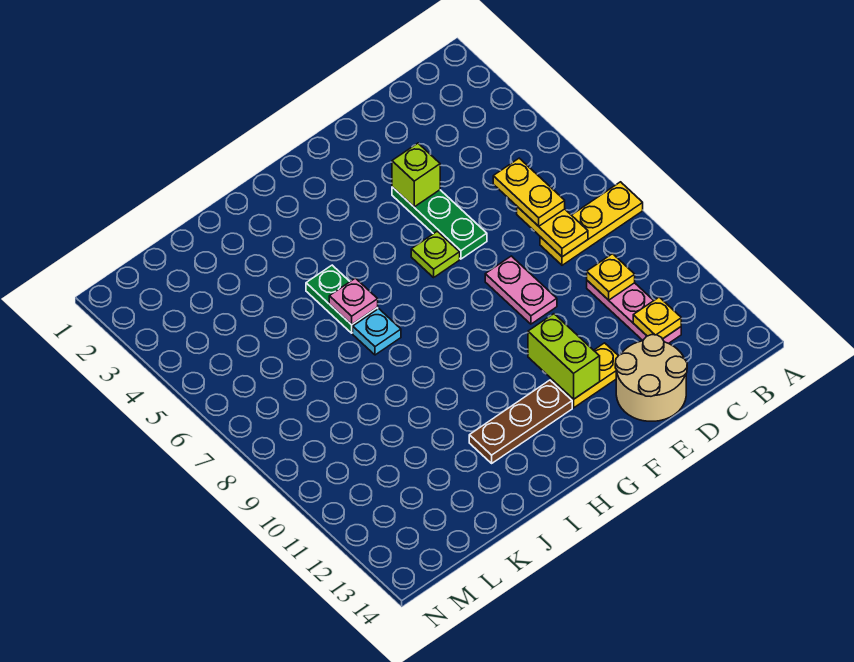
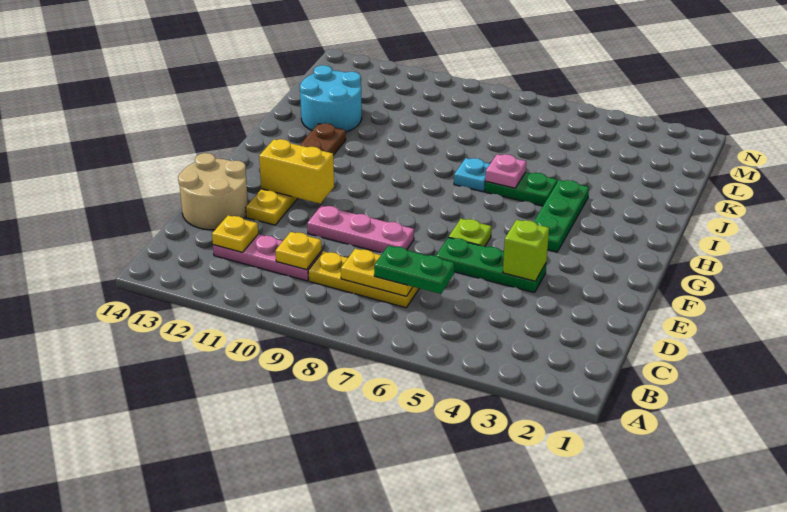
yellow 1x3 plate [540,182,643,265] -> yellow 1x3 plate turned to [308,251,419,308]
yellow 1x2 plate [493,158,565,226] -> green 1x2 plate [374,246,454,294]
pink 1x2 plate [485,256,557,324] -> pink 1x3 plate [307,205,414,253]
lime 1x2 brick [528,314,600,399] -> yellow 1x2 brick [259,139,334,204]
none -> green 1x3 plate [534,180,589,252]
none -> cyan 2x2 round brick [300,65,362,132]

